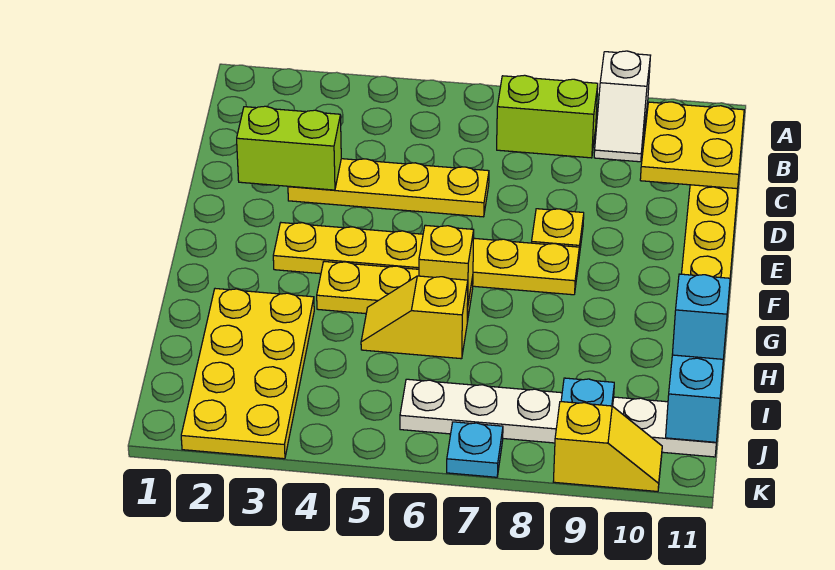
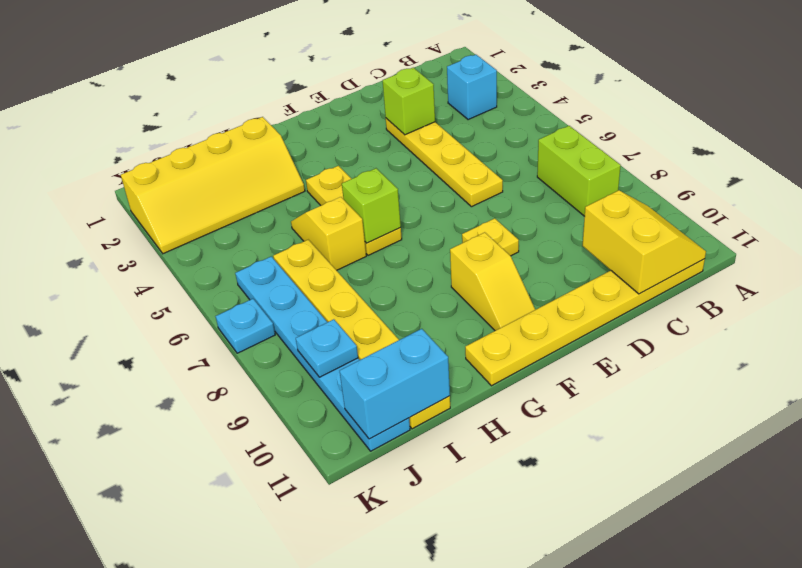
white 1x2 slope [594,51,651,162] -> none
yellow 2x2 plate [640,102,744,189] -> yellow 2x2 slope [583,190,706,294]
lime 1x2 brick [237,106,341,190] -> lime 1x1 brick [383,68,435,135]
yellow 1x6 plate [273,223,579,295] -> yellow 1x6 plate moved to [273,240,450,429]
yellow 1x1 brick [419,225,474,307] -> lime 1x1 brick [342,168,401,243]
yellow 2x4 plate [181,289,314,459] -> yellow 2x4 slope [121,117,305,254]
cyan 1x1 brick [672,274,730,359] -> cyan 1x1 brick moved to [447,54,497,120]
white 1x6 plate [400,379,716,457] -> cyan 1x6 plate [235,257,410,451]
yellow 1x2 slope [553,402,662,491] -> yellow 1x2 slope moved to [450,232,535,331]

